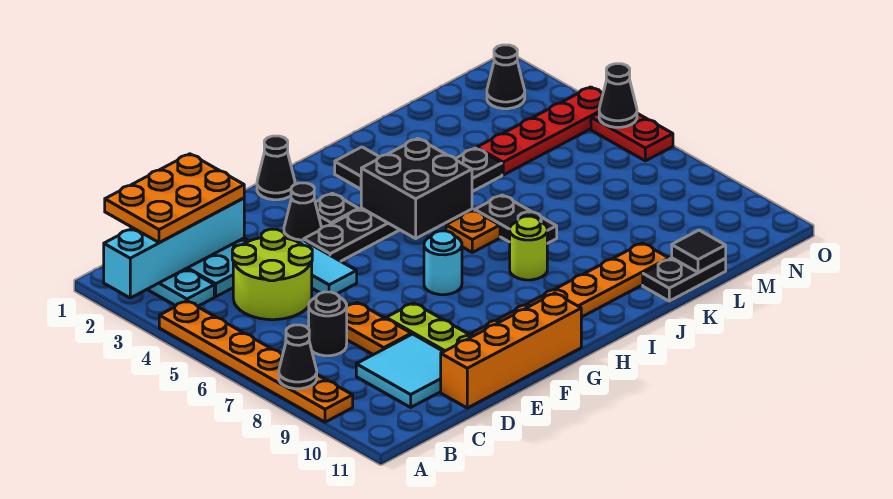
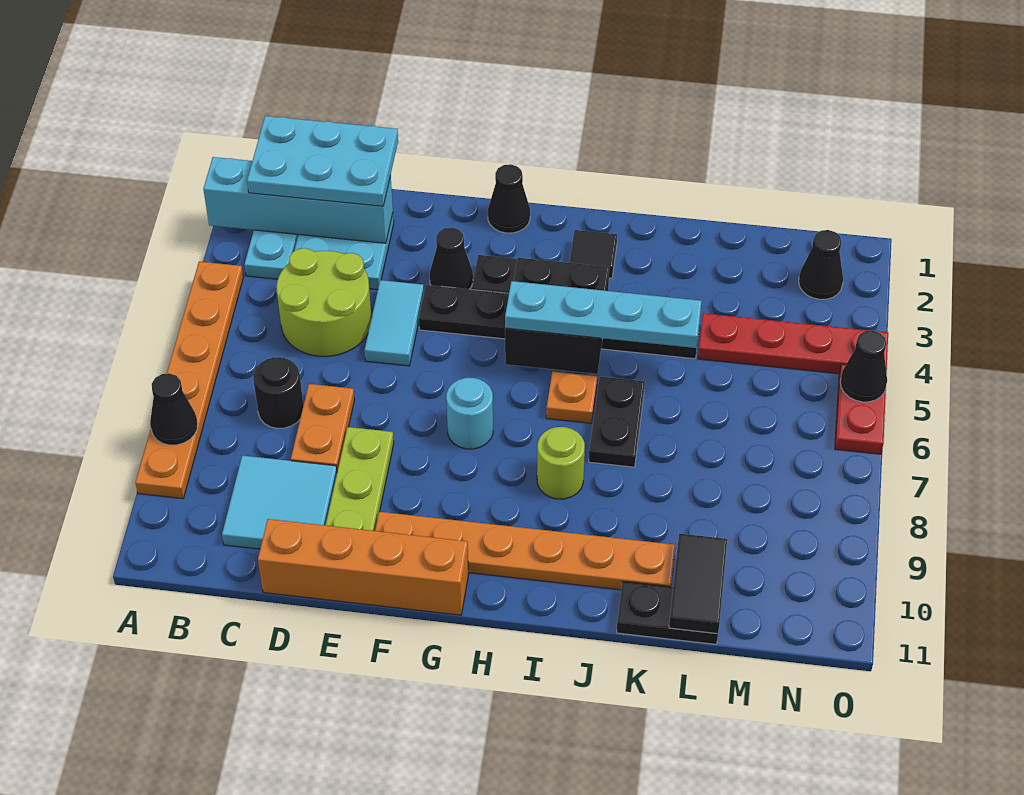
orange 2x3 plate [105,154,244,243] -> cyan 2x3 plate [247,116,398,206]
none -> cyan 1x4 plate [505,281,702,348]
black 1x1 tile [672,230,726,273] -> black 1x2 tile [669,534,727,634]

